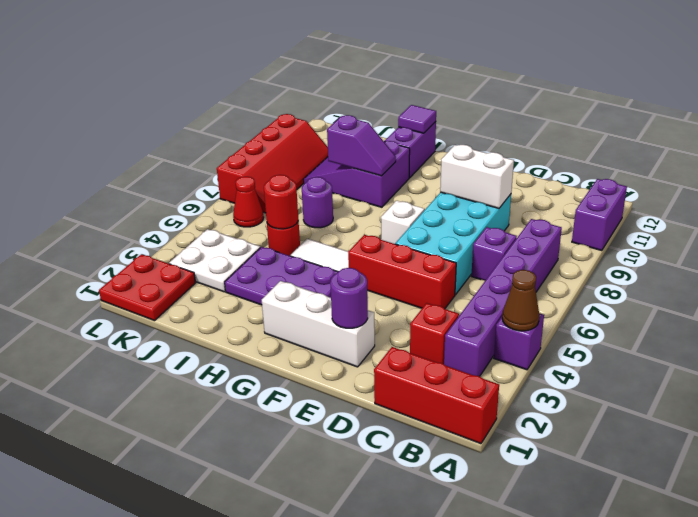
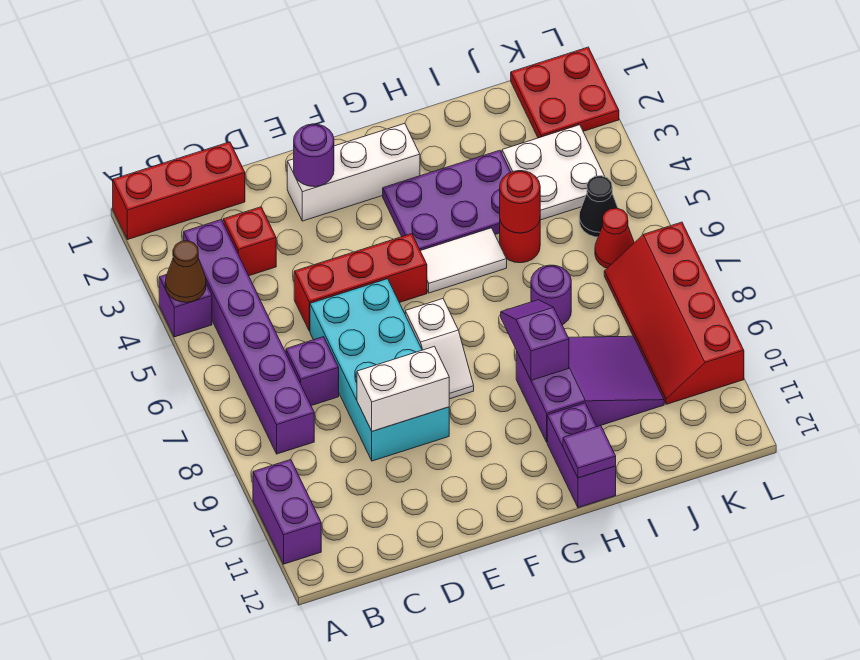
purple 1x2 slope [327,115,396,176] -> purple 1x2 slope turned to [501,300,569,380]
none -> black 1x1 cone [579,176,618,237]

